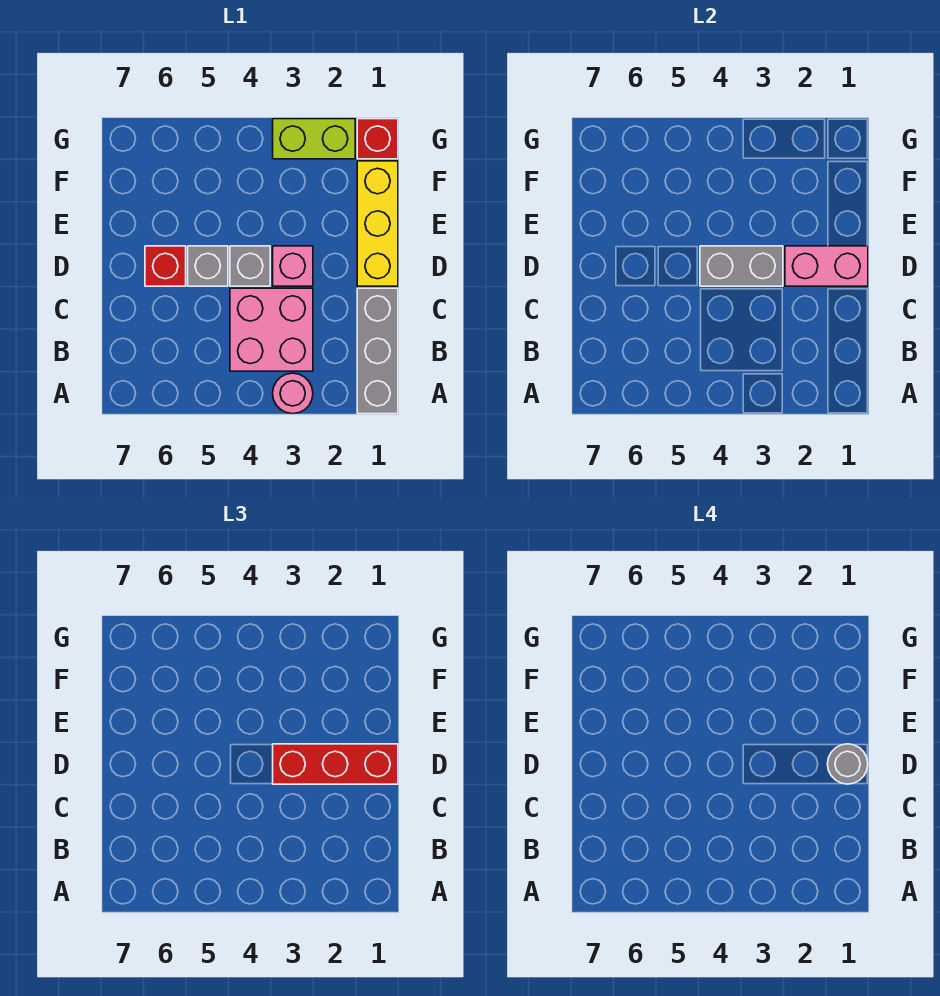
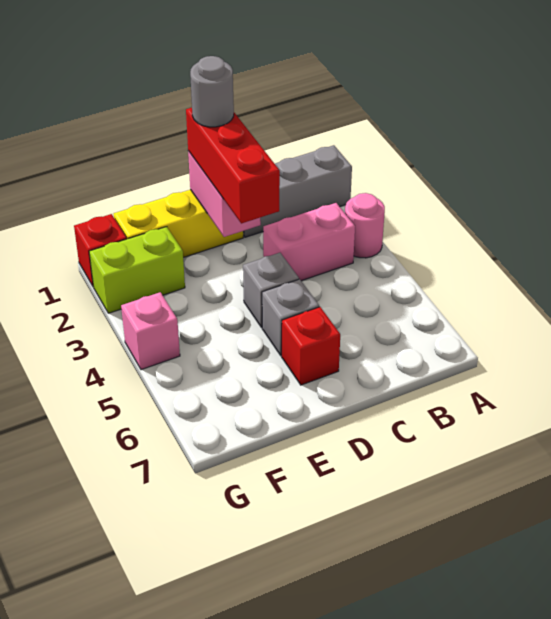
pink 2x2 brick [230,288,313,371] -> pink 1x2 brick [263,203,355,281]
pink 1x1 brick [273,246,313,286] -> pink 1x1 brick moved to [121,292,180,370]
grey 1x2 brick [700,246,783,286] -> none
lime 1x2 brick [273,119,355,159] -> lime 1x2 brick turned to [89,227,185,313]

